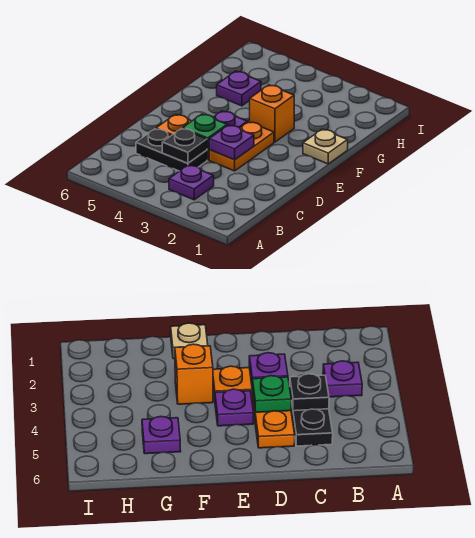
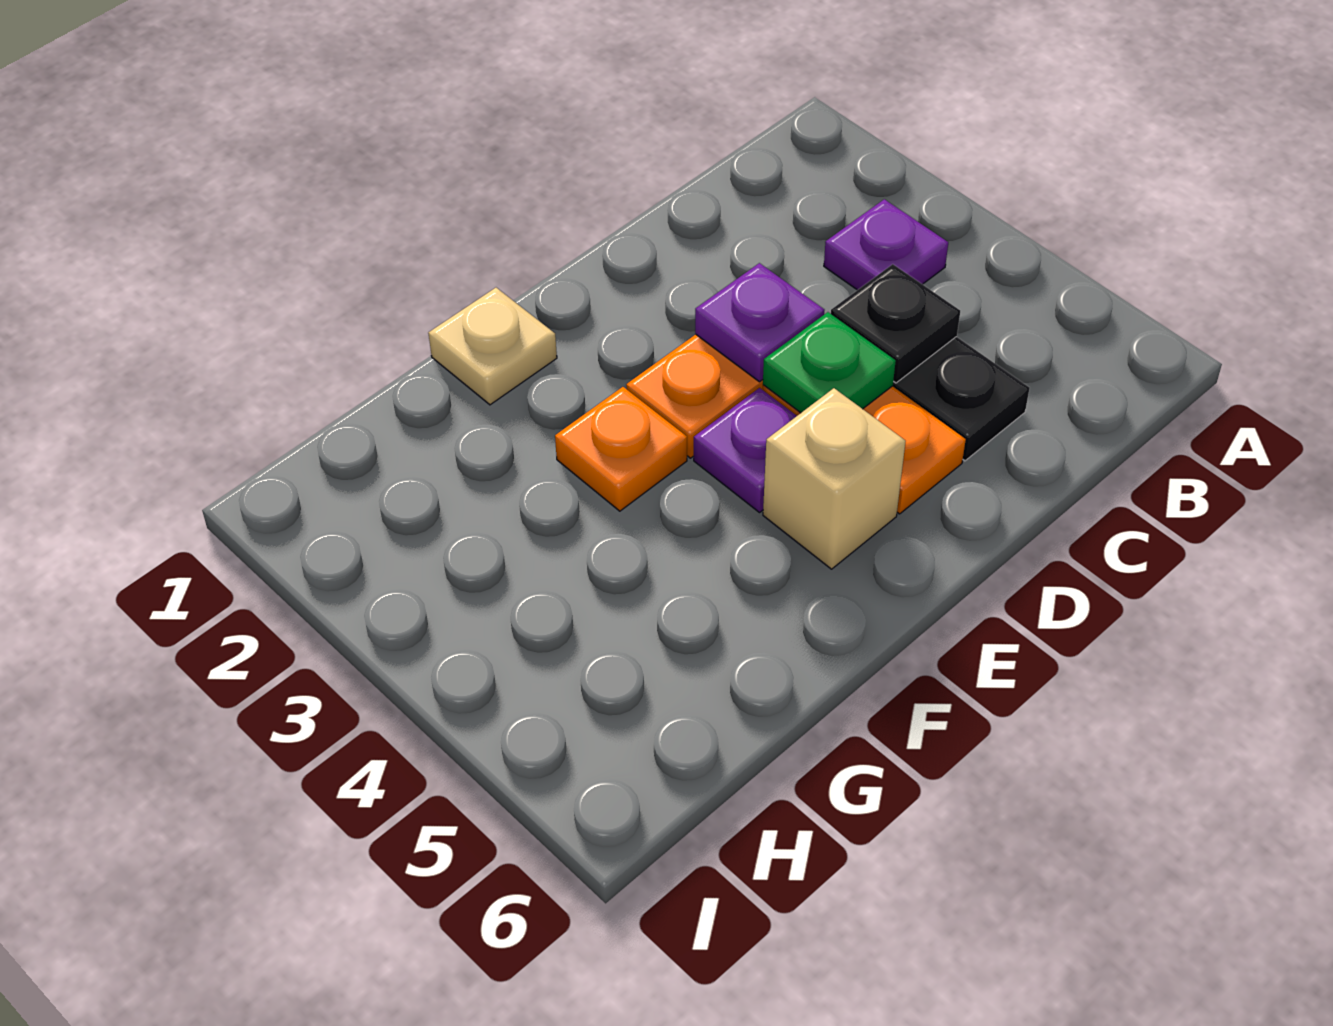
none -> tan 1x1 brick [763,388,906,569]
orange 1x1 brick [250,85,294,142] -> orange 1x1 plate [555,387,687,511]
purple 1x1 plate [217,71,261,106] -> none

